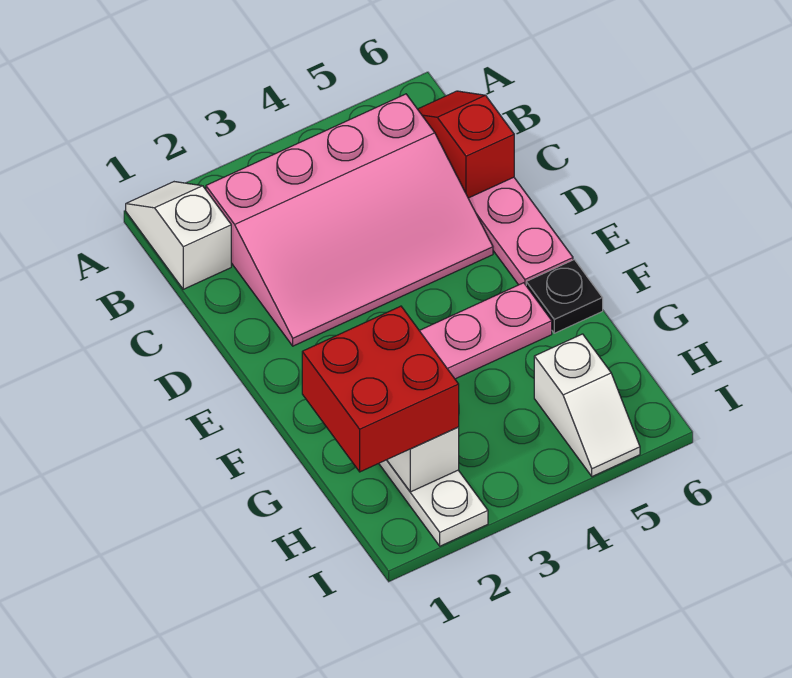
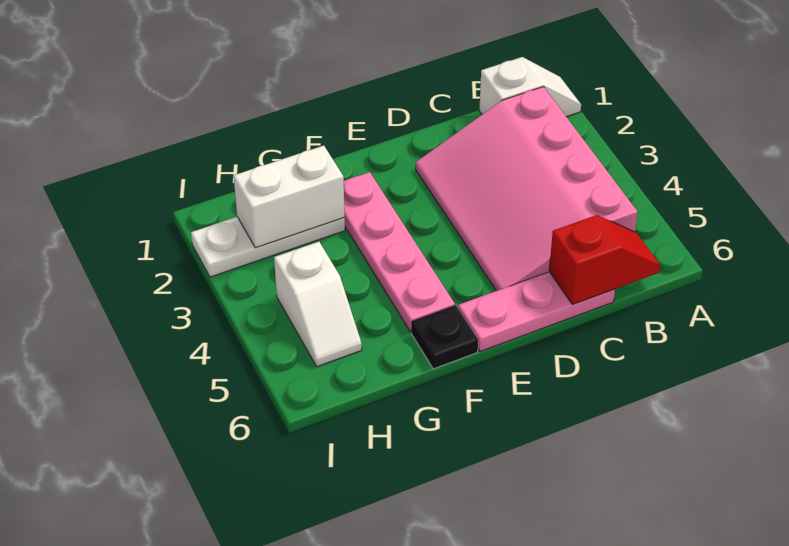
red 2x2 brick [302,306,459,472] -> none
white 1x2 slope [534,334,640,477] -> white 1x2 slope turned to [274,242,362,367]

